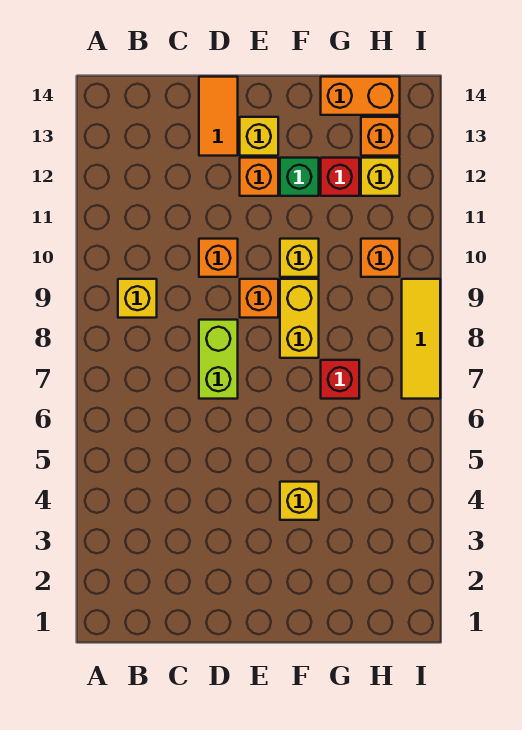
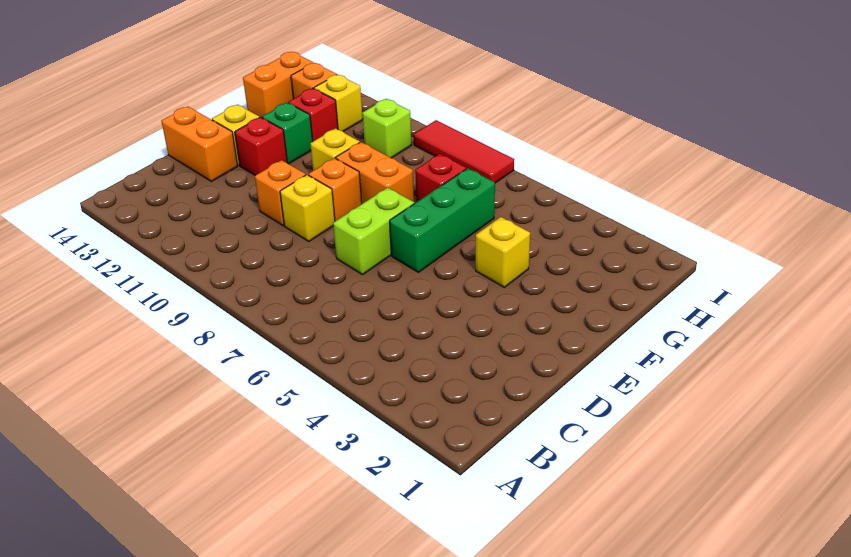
yellow 1x1 brick [118,279,157,318] -> yellow 1x1 brick moved to [280,175,335,241]
lime 1x2 brick [199,320,238,399] -> lime 1x2 brick turned to [333,188,414,275]
orange 1x2 tile [199,77,238,156] -> orange 1x2 brick [162,107,238,182]
none -> green 1x3 brick [390,168,495,272]
orange 1x1 brick [240,158,278,196] -> red 1x1 brick [235,117,287,175]
yellow 1x2 brick [280,279,319,358] -> orange 1x2 brick [336,142,414,204]
orange 1x1 brick [361,239,400,277] -> lime 1x1 brick [362,99,411,158]
yellow 1x3 tile [402,279,440,399] -> red 1x3 tile [413,120,514,183]

